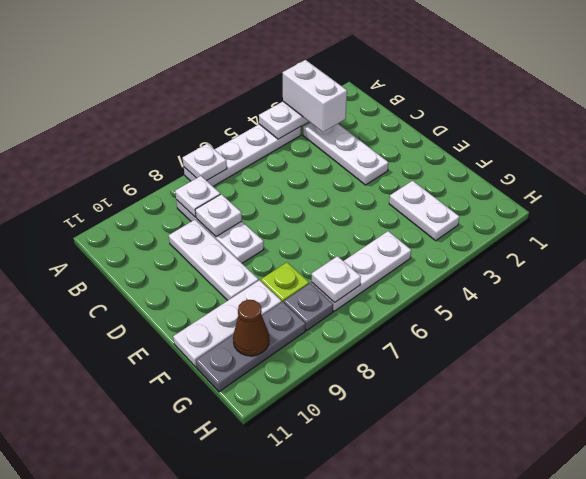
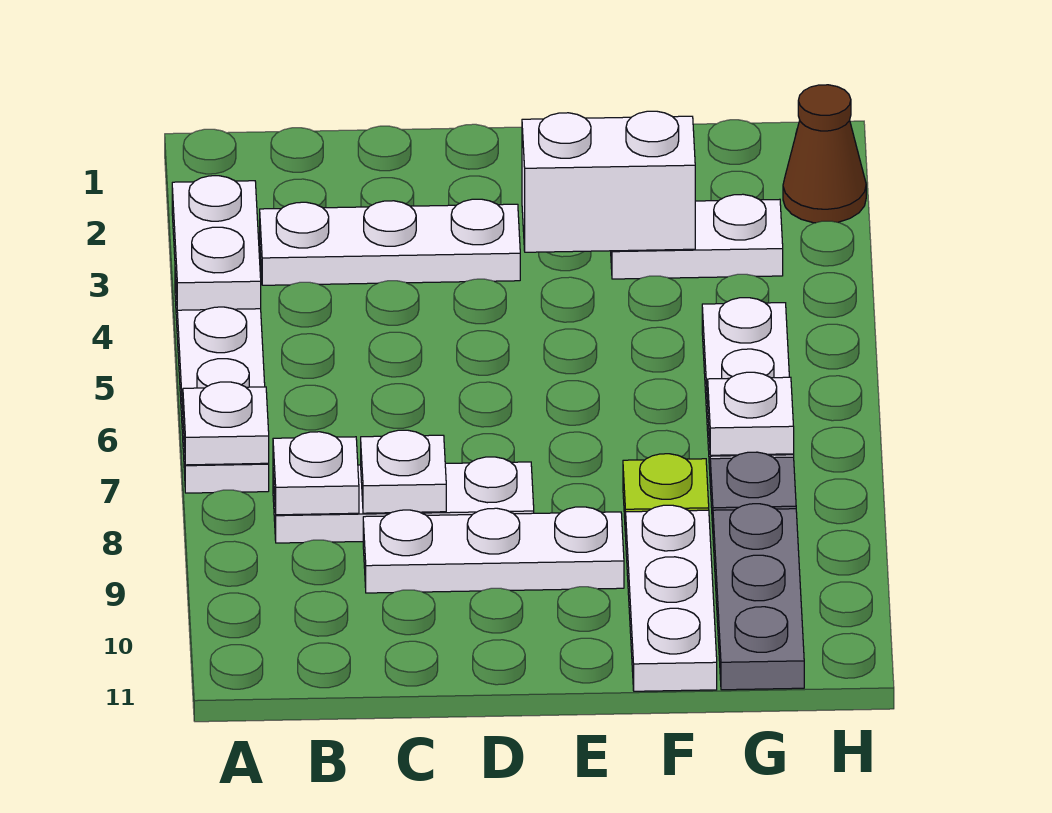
white 1x2 brick [283,60,347,132] -> white 1x2 brick moved to [522,111,695,252]
brown 1x1 cone [233,300,269,356] -> brown 1x1 cone moved to [783,85,866,223]

